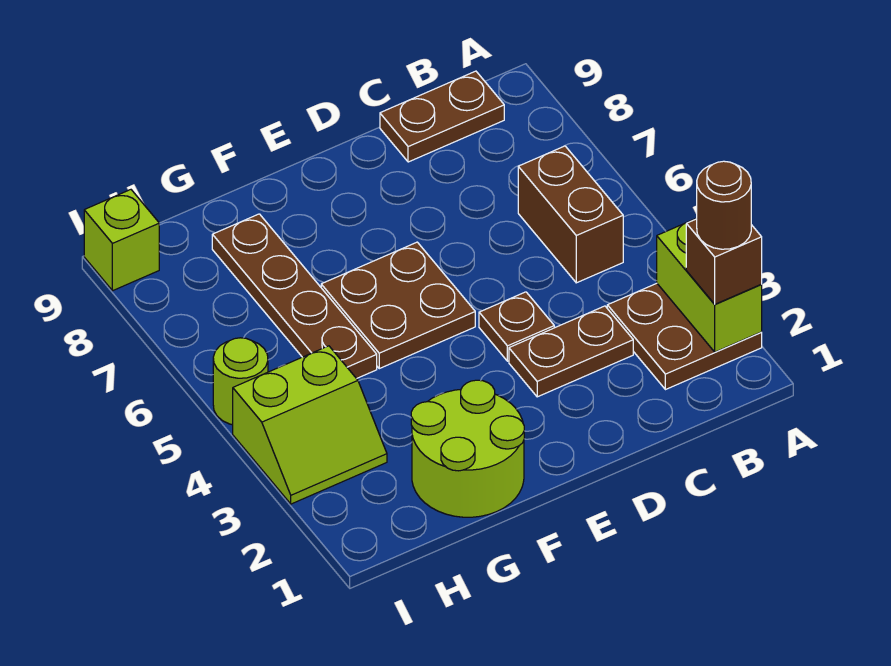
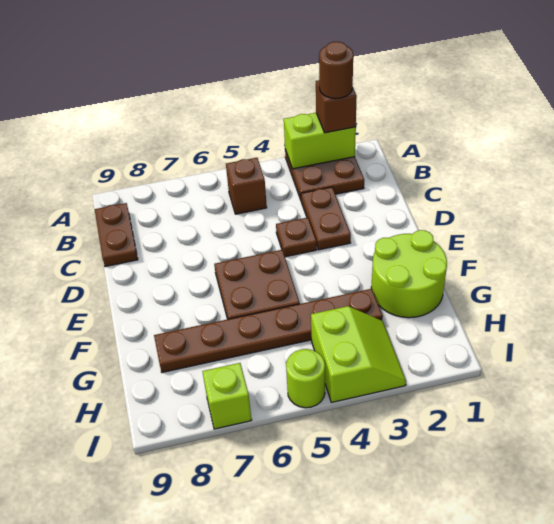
brown 1x2 brick [518,146,623,283] -> brown 1x1 brick [226,158,267,214]
brown 1x4 plate [212,214,377,379] -> brown 1x6 plate [154,289,383,372]
lime 1x1 brick [84,190,159,291] -> lime 1x1 brick moved to [202,363,252,429]

